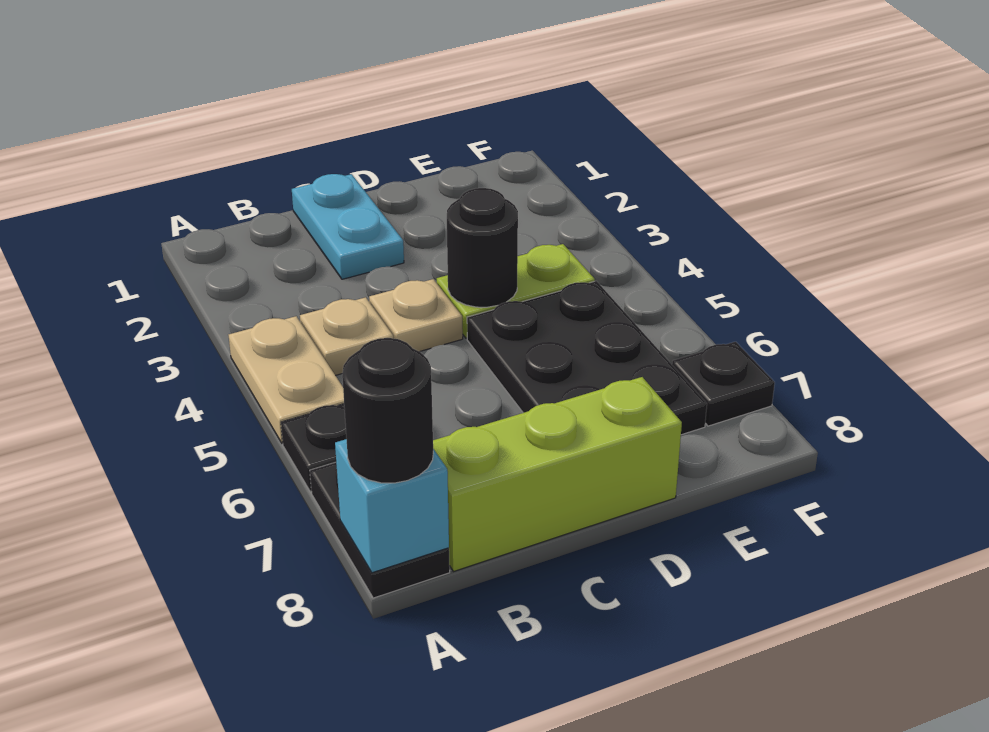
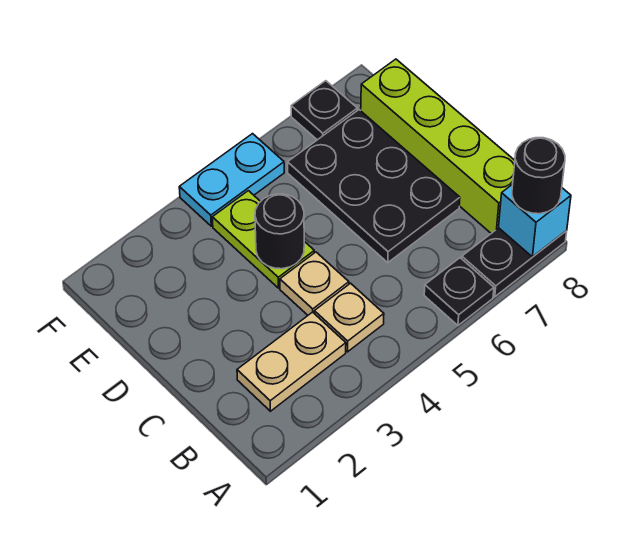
tan 1x2 plate [229,316,344,444] -> tan 1x2 plate moved to [237,312,346,411]
lime 1x3 brick [433,377,682,572] -> lime 1x4 brick [361,59,515,233]
cyan 1x2 plate [292,174,404,279] -> cyan 1x2 plate moved to [179,134,284,226]
black 2x3 plate [467,281,707,435] -> black 2x3 plate turned to [288,110,460,263]

